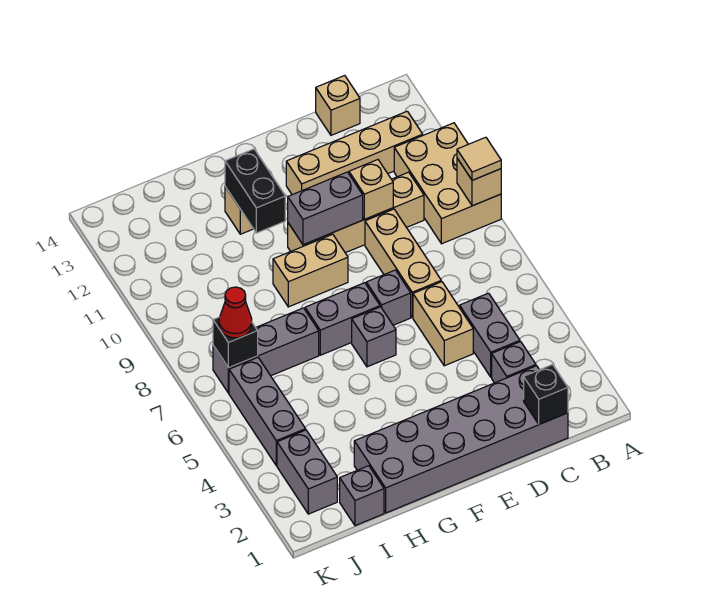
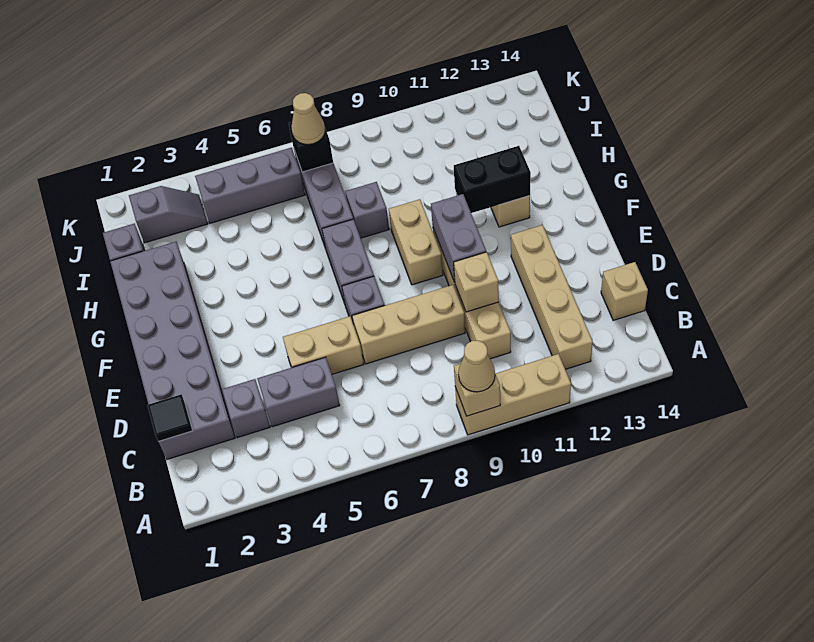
tan 2x3 brick [394,123,501,244] -> tan 1x3 brick [455,354,571,435]
tan 1x1 tile [457,137,501,180] -> tan 1x1 cone [458,340,495,392]
black 1x1 brick [524,365,568,424] -> black 1x1 tile [147,394,193,442]
grey 1x1 brick [352,307,396,367] -> grey 1x1 brick moved to [345,182,389,238]
grey 1x2 brick [277,430,337,514] -> grey 1x2 slope [129,186,208,243]
red 1x1 cone [219,287,252,338] -> tan 1x1 cone [291,93,325,145]

